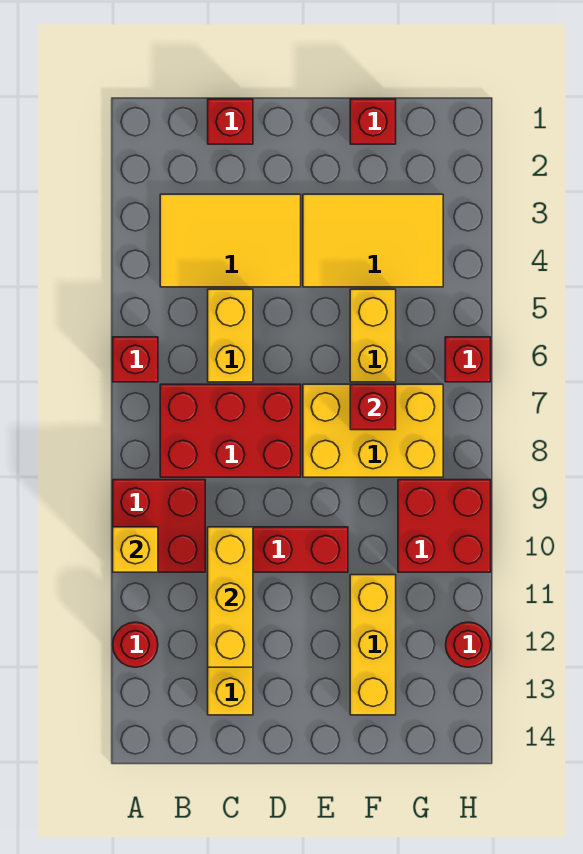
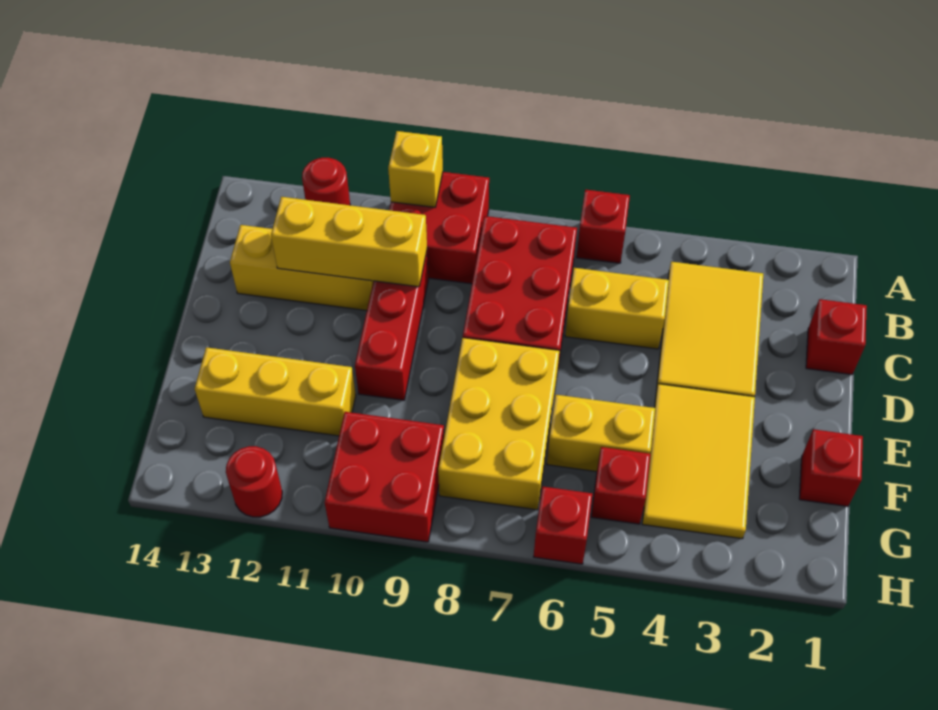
red 1x1 brick [350,384,396,430] -> red 1x1 brick moved to [591,447,650,524]

